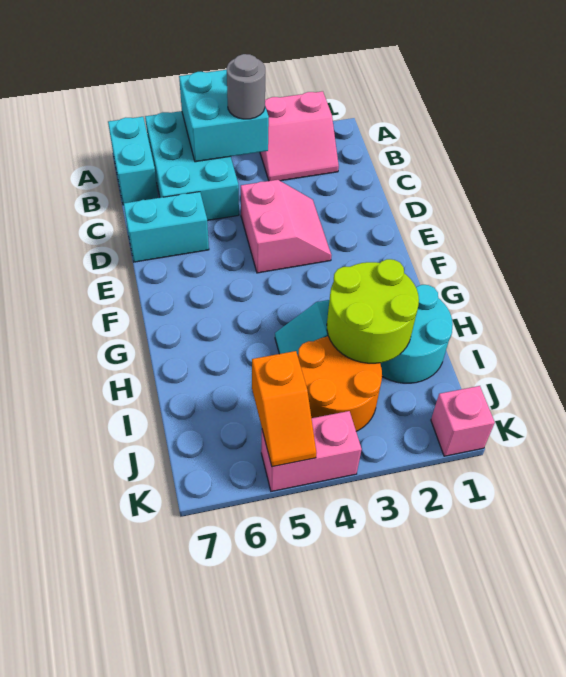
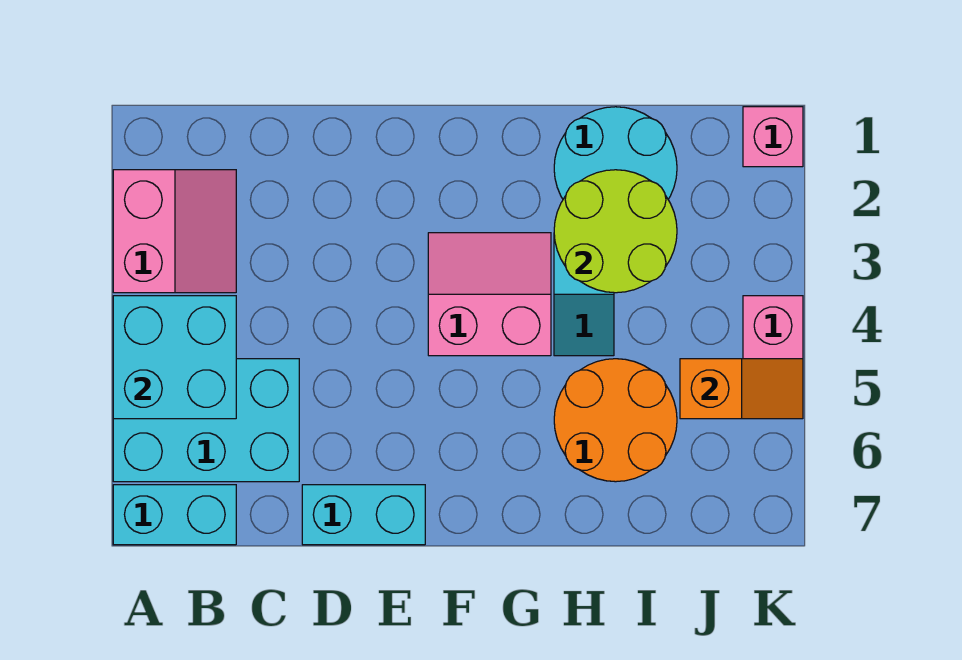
grey 1x1 round brick [227,54,265,119] -> none
pink 2x2 slope [241,180,331,273] -> pink 2x2 slope moved to [428,233,551,356]
cyan 1x2 brick [124,192,209,262] -> cyan 1x2 brick turned to [302,485,425,545]
orange 2x2 round brick [298,336,382,431] -> orange 2x2 round brick moved to [554,359,677,482]

